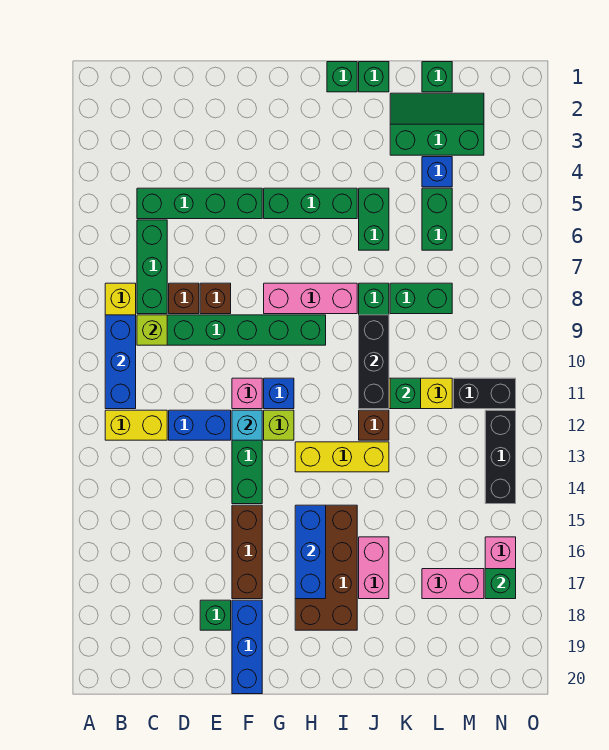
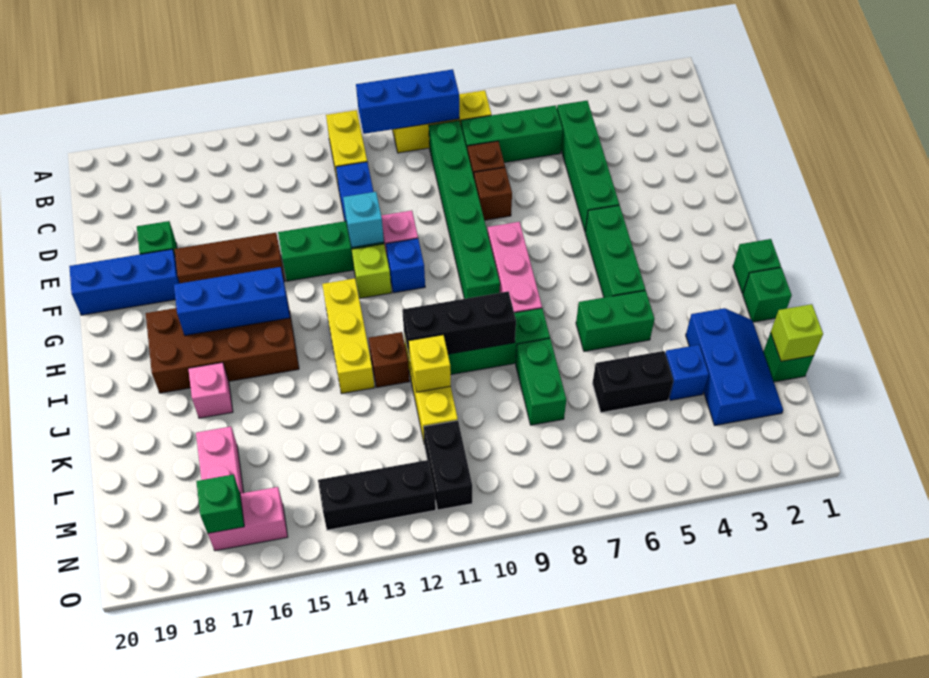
lime 1x1 brick [137,315,167,345] -> lime 1x1 brick moved to [771,304,823,361]
pink 1x2 brick [359,537,389,599] -> pink 1x1 brick [188,362,233,418]
green 2x3 slope [390,93,484,155] -> blue 2x3 slope [686,308,783,425]
green 1x1 brick [390,378,421,409] -> yellow 1x1 brick [409,335,451,392]
green 1x2 brick [422,188,452,250] -> black 1x2 brick [592,351,673,413]

